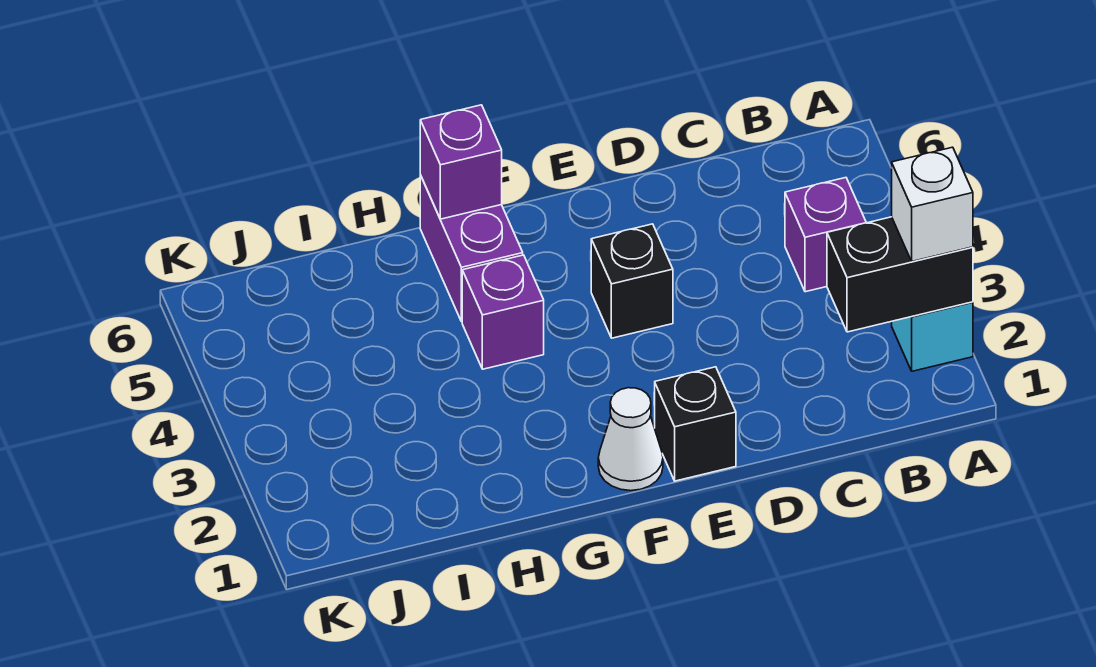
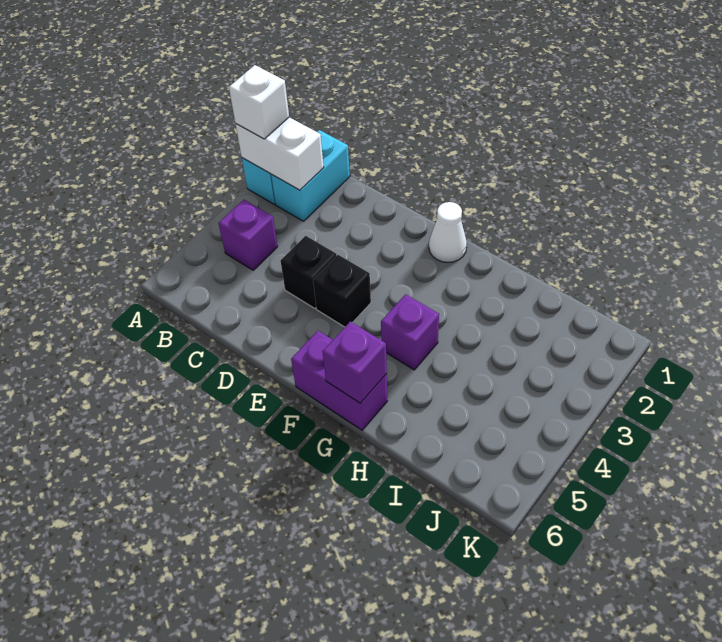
black 1x2 brick [827,217,973,332] -> white 1x2 brick [236,117,324,190]
none -> cyan 1x2 brick [271,130,350,221]
black 1x1 brick [655,367,736,481] -> black 1x1 brick moved to [281,236,337,308]
purple 1x2 brick [420,175,523,322] -> purple 1x2 brick turned to [291,331,387,430]

